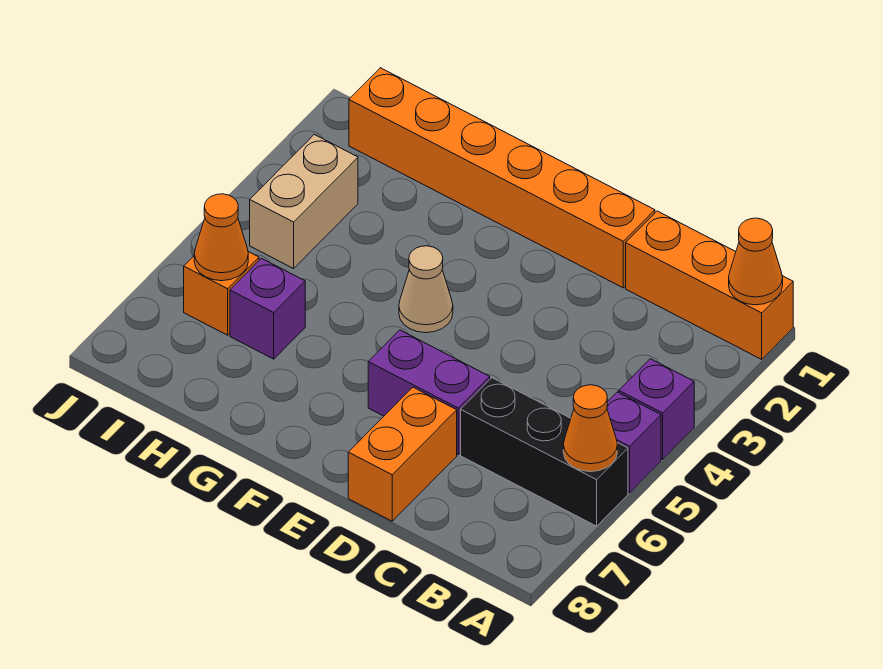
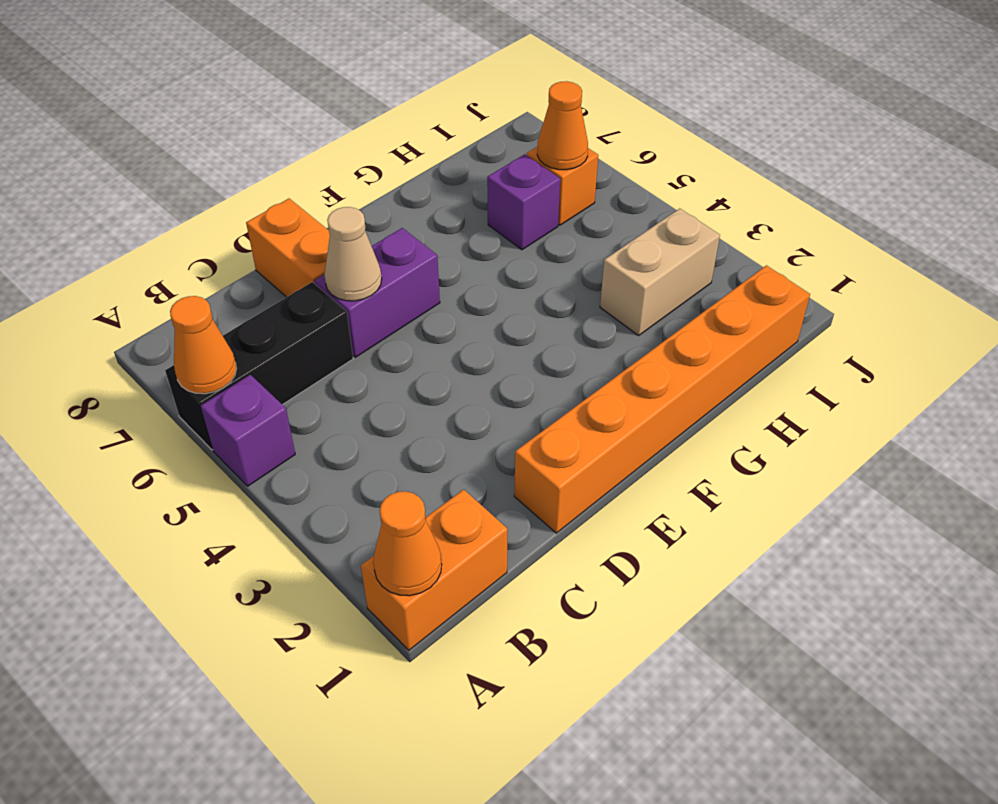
orange 1x3 brick [626,211,793,359] -> orange 1x2 brick [361,489,508,650]
purple 1x1 brick [619,359,694,459] -> none
tan 1x1 cone [399,246,453,333] -> tan 1x1 cone moved to [324,207,382,301]
tan 1x2 brick [250,135,358,268] -> tan 1x2 brick turned to [600,209,720,336]

